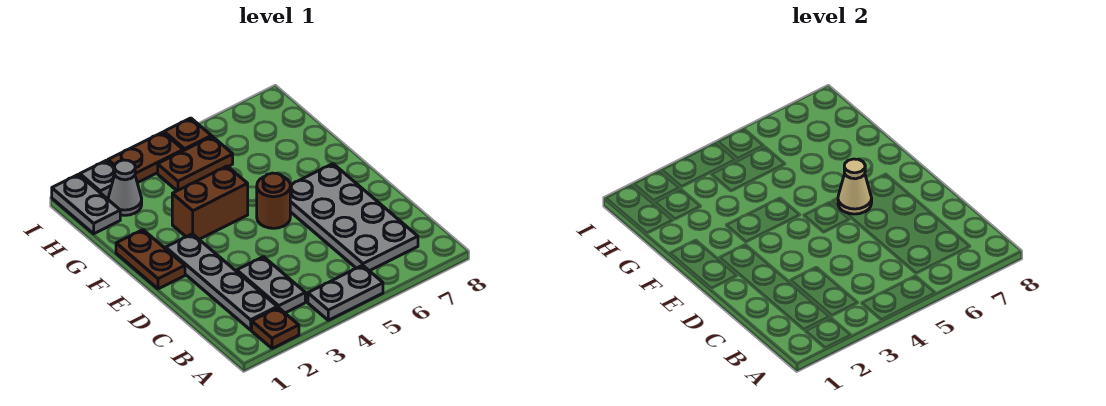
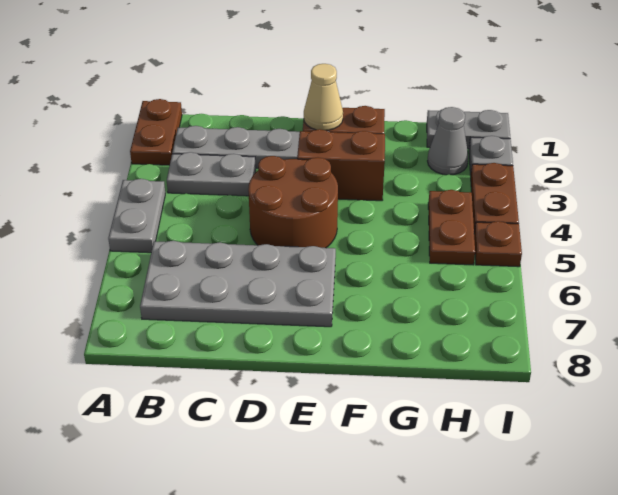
brown 1x1 plate [252,308,299,349] -> brown 1x2 plate [130,99,182,165]
brown 1x1 round brick [257,173,290,228] -> brown 2x2 round brick [248,156,338,248]
tan 1x1 cone [838,159,872,214] -> tan 1x1 cone moved to [304,64,343,131]
brown 1x2 brick [172,166,248,239] -> brown 1x2 brick turned to [297,129,385,201]

